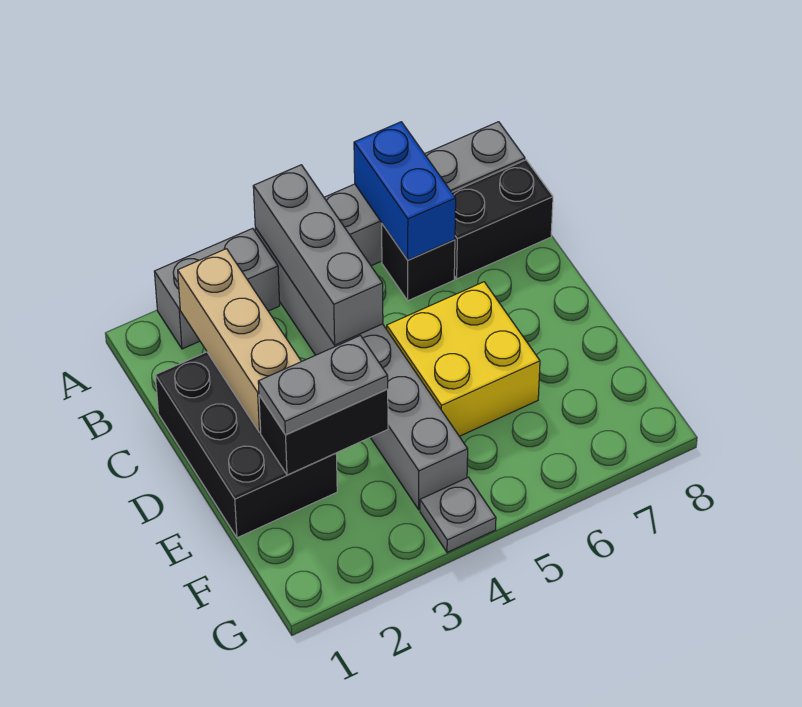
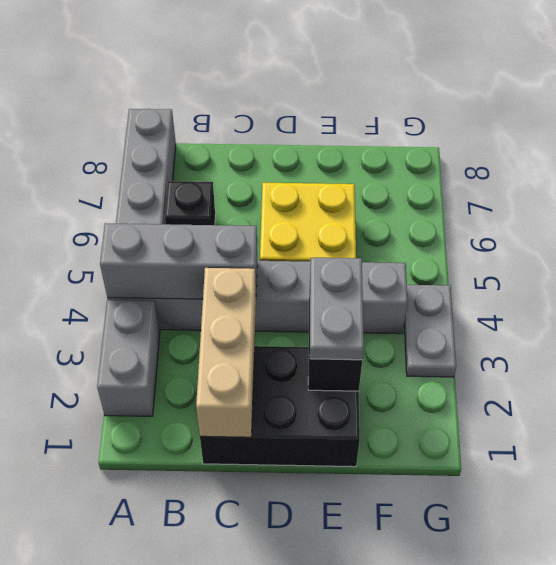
blue 1x2 brick [354,122,456,260] -> none
tan 1x3 brick [178,249,301,432] -> tan 1x3 brick turned to [196,268,256,437]
black 1x2 brick [452,160,553,279] -> none
grey 1x1 plate [420,477,496,552] -> grey 1x2 plate [404,285,456,377]

